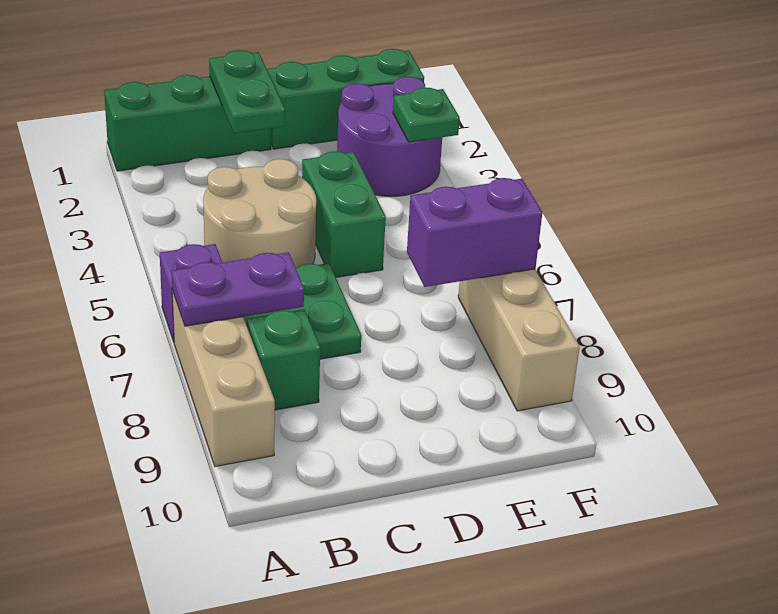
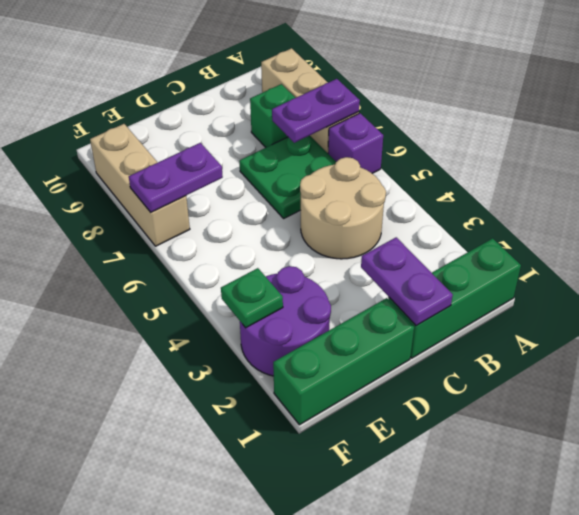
green 1x2 plate [209,50,285,133] -> purple 1x2 plate [361,237,453,326]
green 1x2 brick [302,151,386,277] -> none
purple 1x2 brick [407,178,542,287] -> purple 1x2 plate [129,143,223,212]

